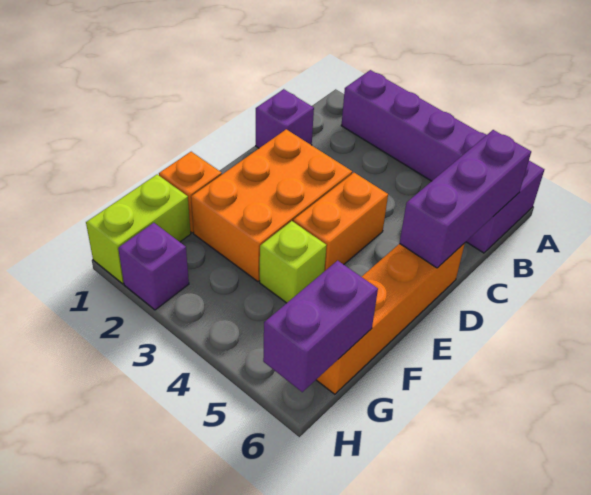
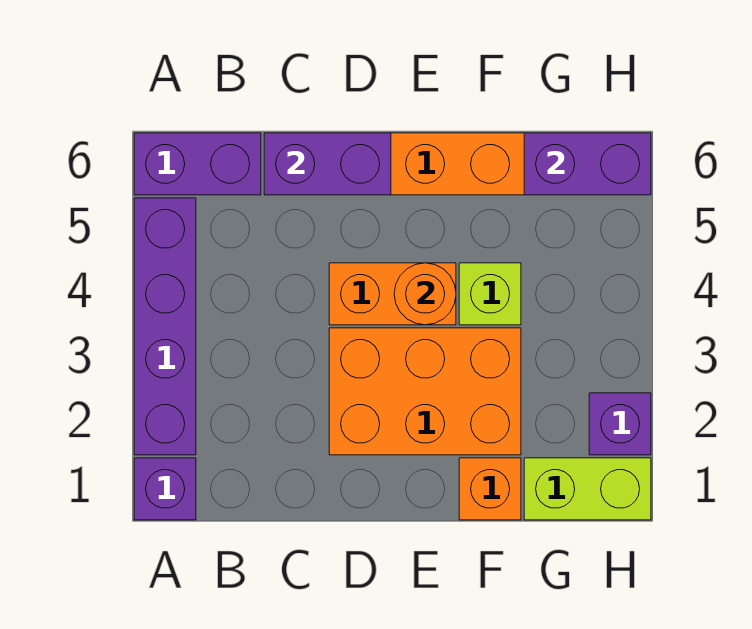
purple 1x3 brick [400,130,531,268] -> purple 1x2 brick [264,133,391,195]
purple 1x1 brick [256,89,314,148] -> purple 1x1 brick moved to [134,458,196,520]
none -> orange 1x1 round brick [394,263,456,325]

